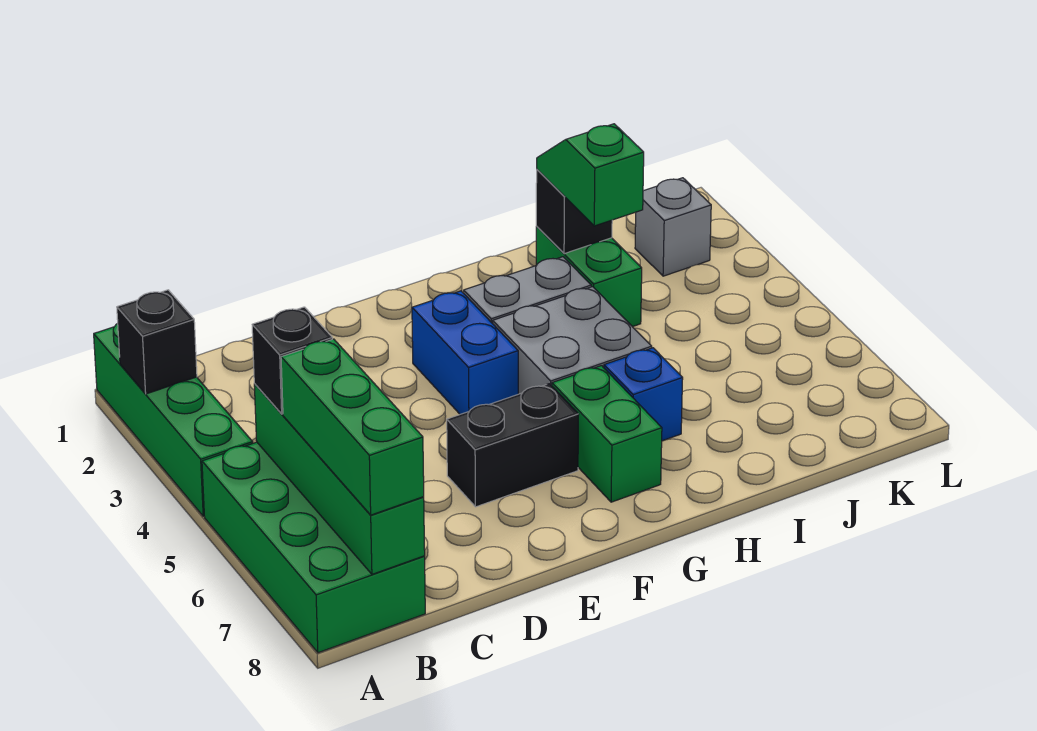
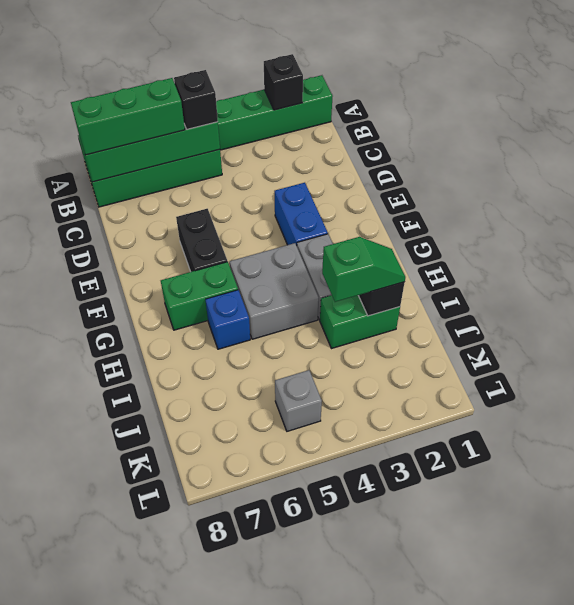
blue 1x2 brick [412,291,518,414] -> blue 1x2 brick turned to [274,183,328,245]
grey 1x1 brick [635,178,711,276] -> grey 1x1 brick moved to [275,370,322,431]

